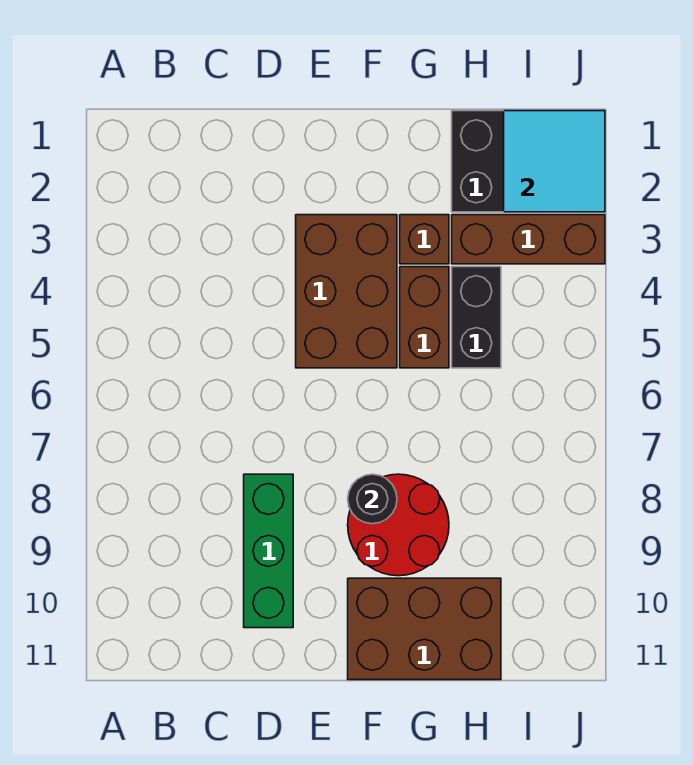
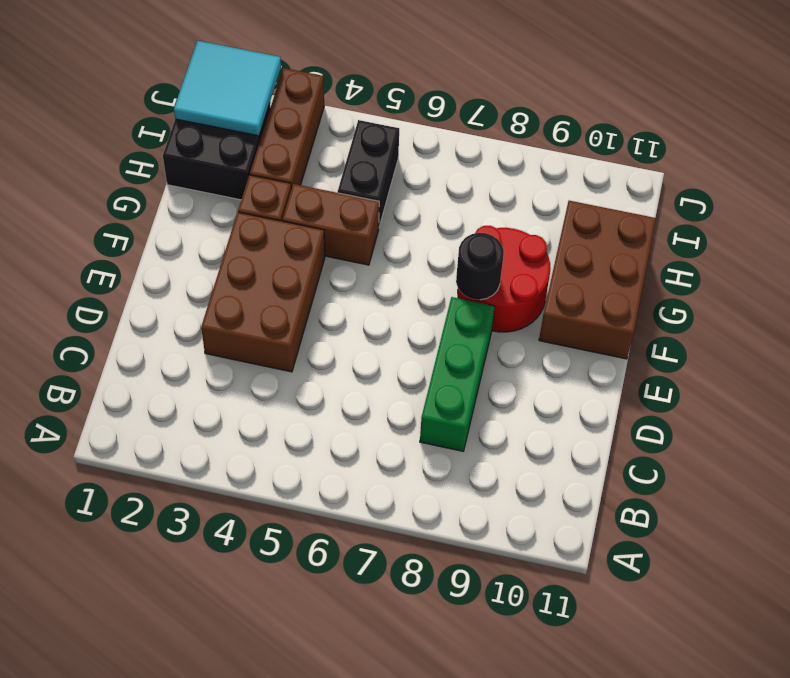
green 1x3 brick [244,474,293,628] -> green 1x3 brick turned to [420,297,495,451]
brown 2x3 brick [296,215,397,368] -> brown 2x3 brick turned to [201,212,325,372]
black 1x2 brick [452,267,501,368] -> black 1x2 brick turned to [338,120,399,227]

